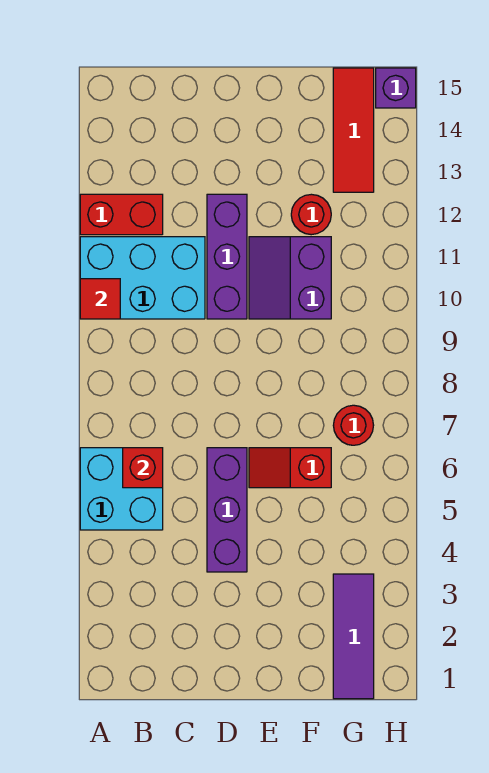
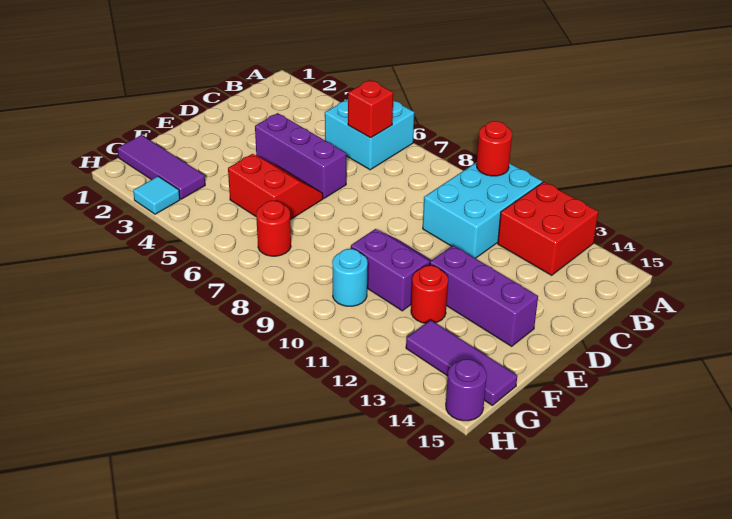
red 1x1 tile [80,279,120,319] -> red 1x1 round brick [476,121,512,176]
red 1x2 brick [80,194,163,235] -> red 2x2 brick [498,182,598,275]
purple 1x3 brick [207,194,247,319] -> purple 1x3 brick moved to [430,245,538,346]
red 1x2 slope [249,448,331,488] -> red 2x2 slope [228,154,323,220]
none -> cyan 1x1 round brick [332,249,368,306]
red 1x3 tile [333,68,374,192] -> purple 1x3 tile [406,320,517,405]
none -> cyan 1x1 tile [133,176,180,214]
purple 1x1 brick [376,68,416,108] -> purple 1x1 round brick [446,359,487,421]

